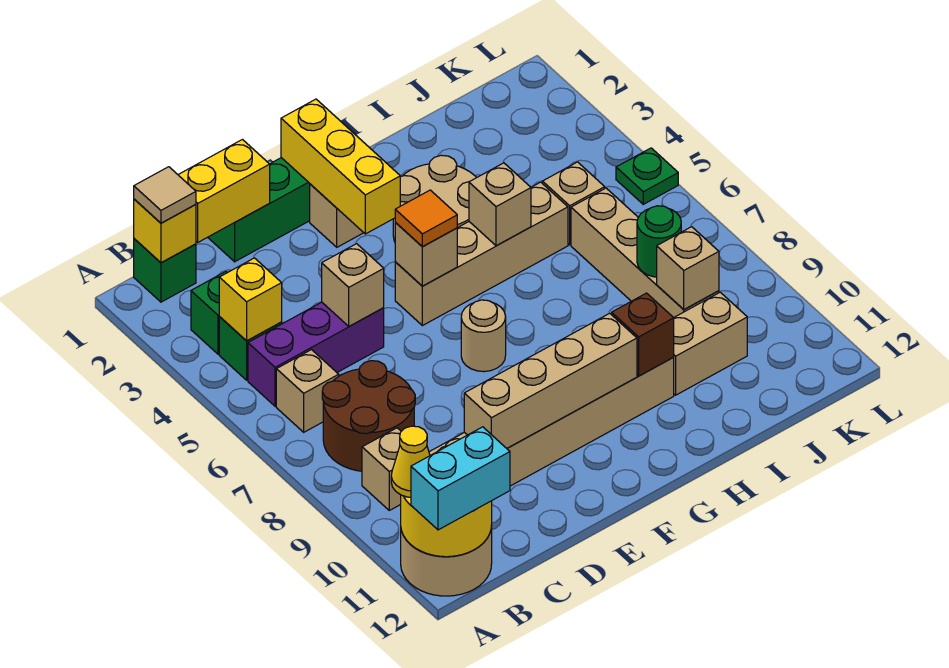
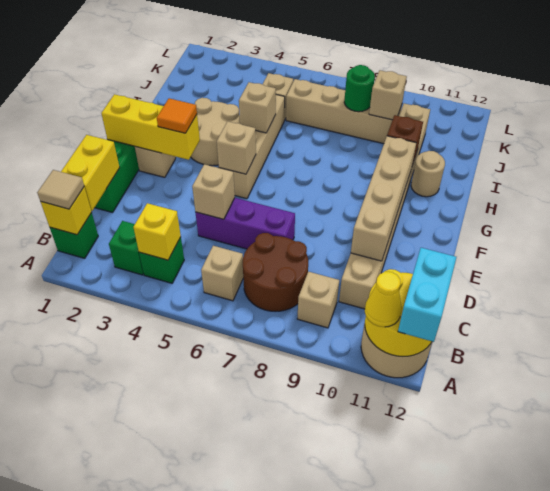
purple 1x3 brick [248,302,384,406] -> purple 1x3 brick turned to [195,198,295,249]
orange 1x1 tile [395,190,457,247] -> orange 1x1 tile moved to [157,98,197,133]
tan 1x1 round brick [461,300,506,372] -> tan 1x1 round brick moved to [411,151,445,197]
green 1x1 plate [616,148,678,204] -> none

